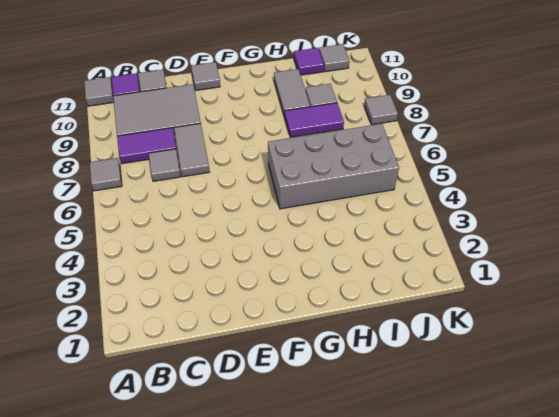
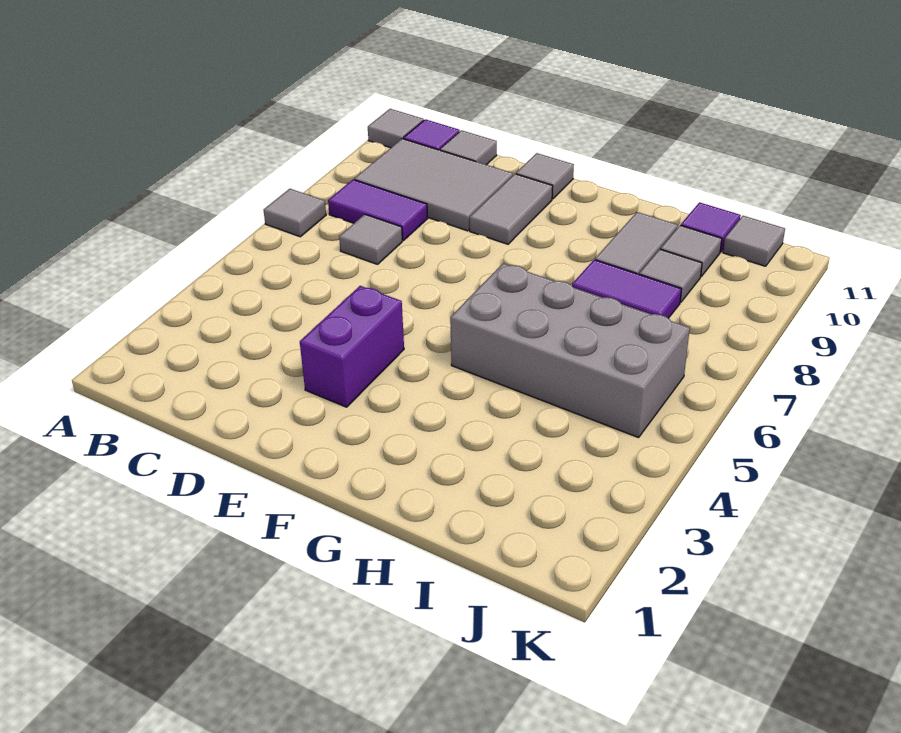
grey 1x2 tile [174,123,210,177] -> grey 1x2 tile moved to [470,174,553,244]
none -> purple 1x2 brick [300,286,404,407]
grey 1x1 tile [364,95,398,125] -> grey 1x1 tile moved to [660,225,722,277]

